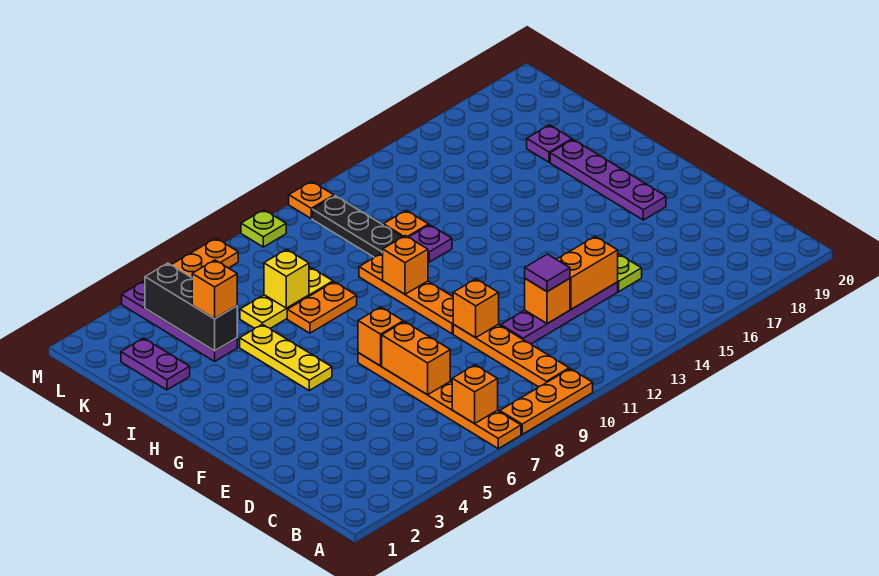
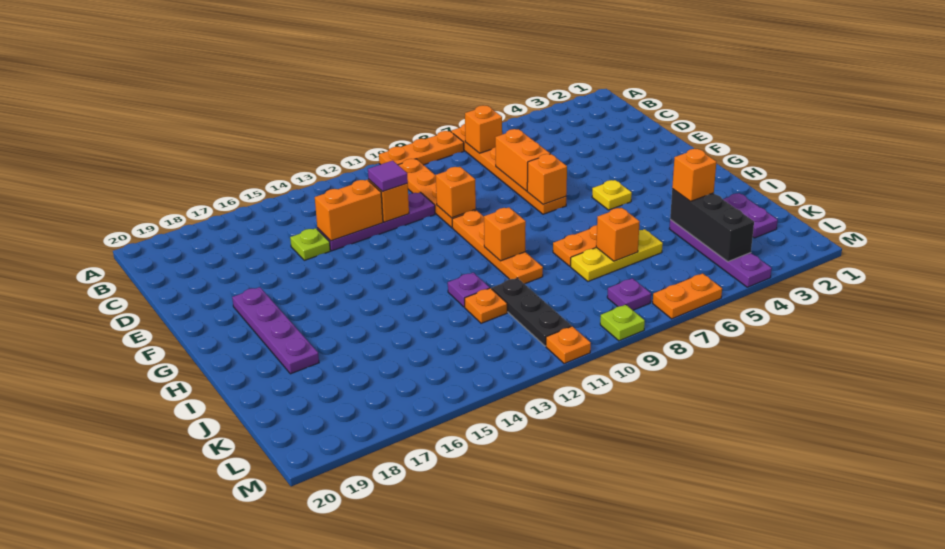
yellow 1x3 plate [240,324,332,390] -> yellow 1x1 plate [592,180,632,210]
yellow 1x1 brick [264,249,309,308] -> orange 1x1 brick [596,208,640,261]
purple 1x1 plate [527,125,572,162] -> purple 1x1 plate moved to [607,278,651,310]

